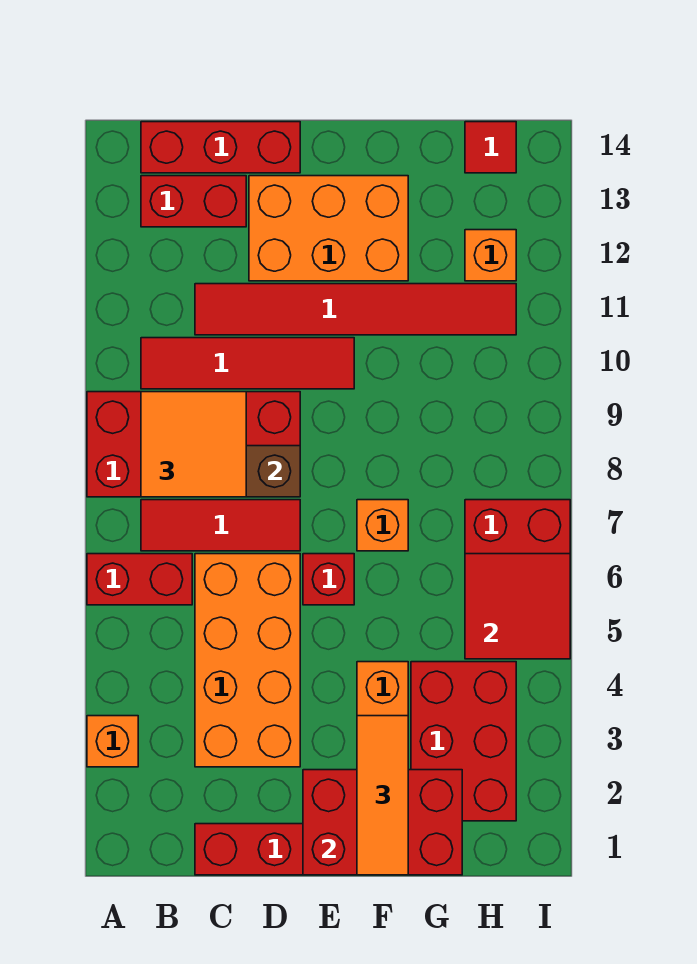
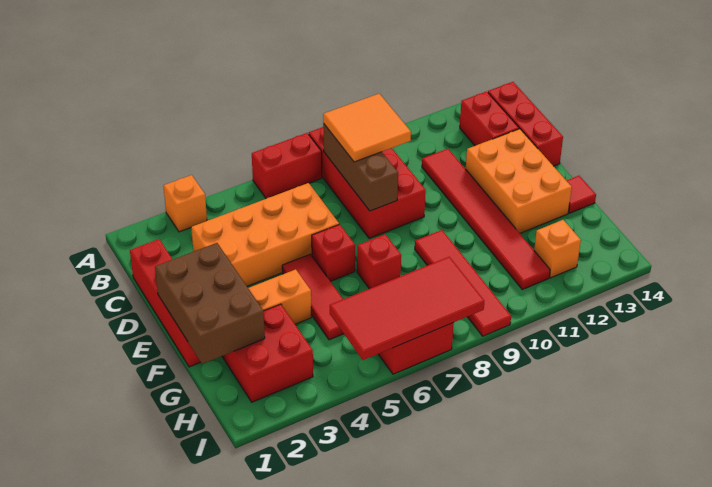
red 1x2 brick [87,554,192,605] -> red 1x2 brick turned to [252,133,322,199]
red 1x3 tile [141,500,300,551] -> red 1x3 tile moved to [282,254,344,340]
red 1x4 tile [141,338,354,389] -> red 1x4 tile moved to [415,230,511,336]
red 2x3 brick [303,770,462,875] -> brown 2x3 brick [155,243,265,364]
orange 1x3 tile [357,716,408,875] -> none
orange 1x1 brick [357,500,408,551] -> red 1x1 brick [357,234,401,289]
red 2x3 brick [411,662,516,821] -> red 2x2 brick [222,304,313,402]
red 2x2 tile [465,554,570,659] -> red 2x4 tile [330,257,484,360]
red 1x1 tile [465,122,516,173] -> red 1x1 tile moved to [566,176,596,213]

